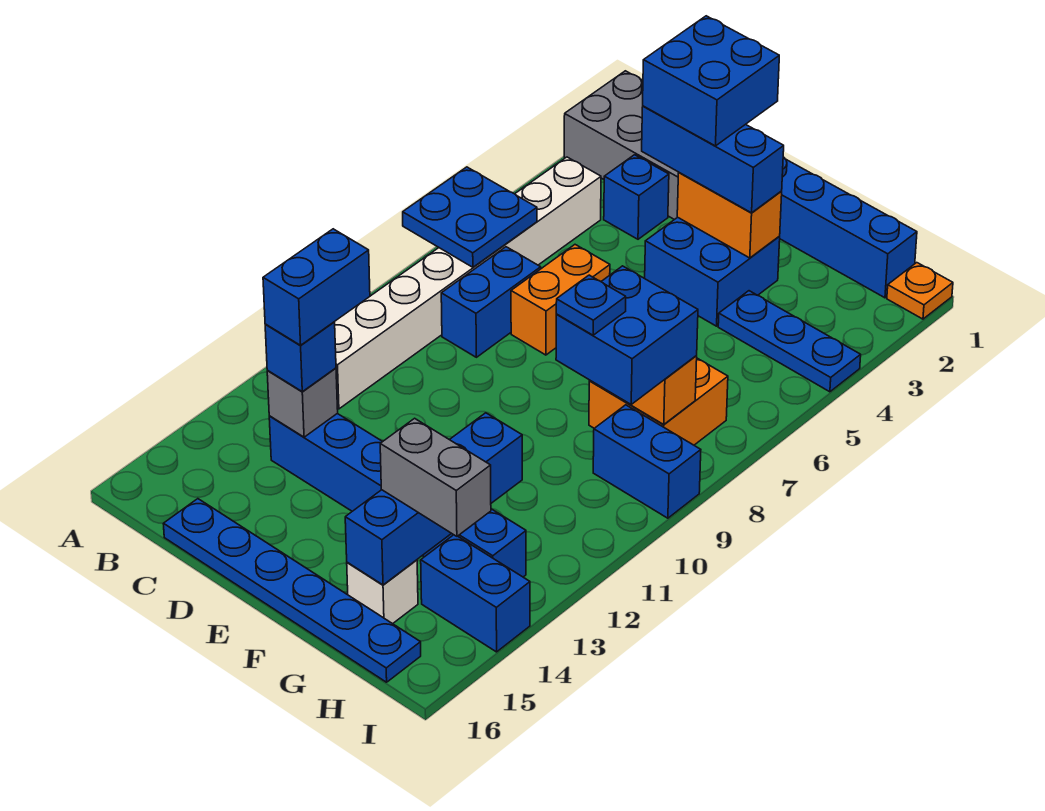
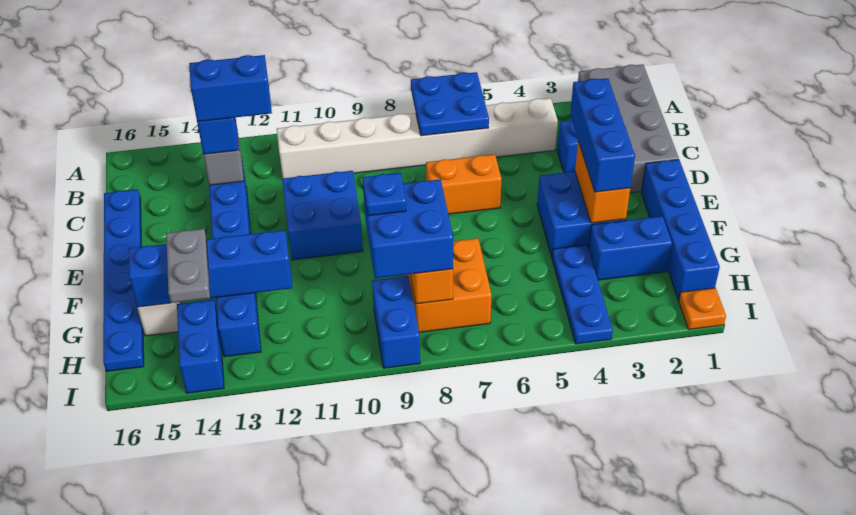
blue 1x2 brick [441,247,541,357] -> blue 1x2 brick moved to [588,216,672,280]
blue 2x2 brick [643,16,779,146] -> blue 2x2 brick moved to [282,171,363,260]
grey 1x2 brick [380,418,491,536] -> grey 1x2 plate [166,229,210,303]

